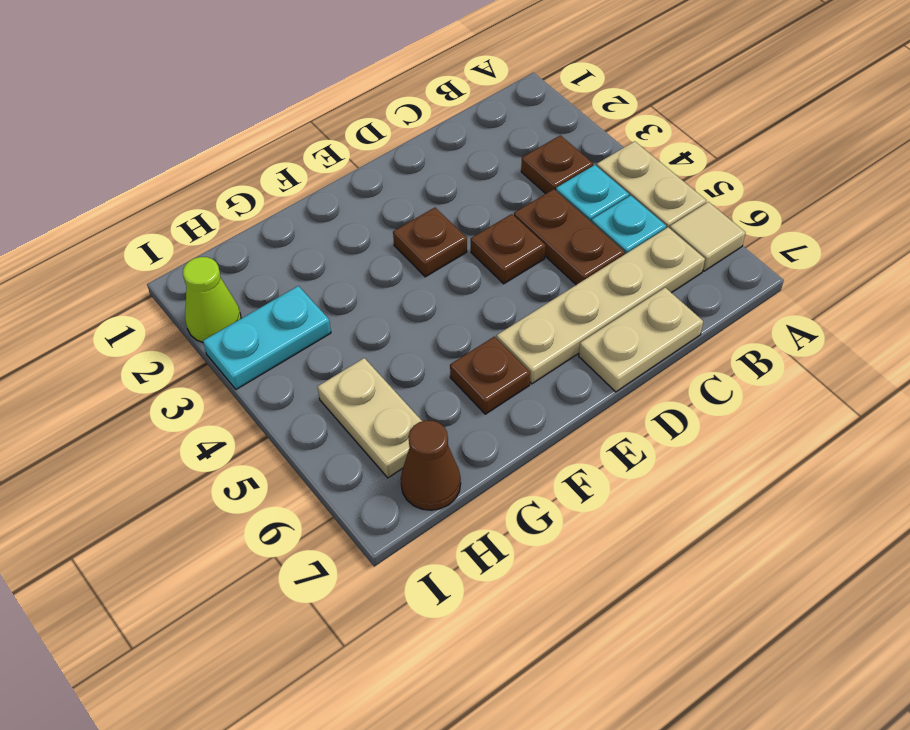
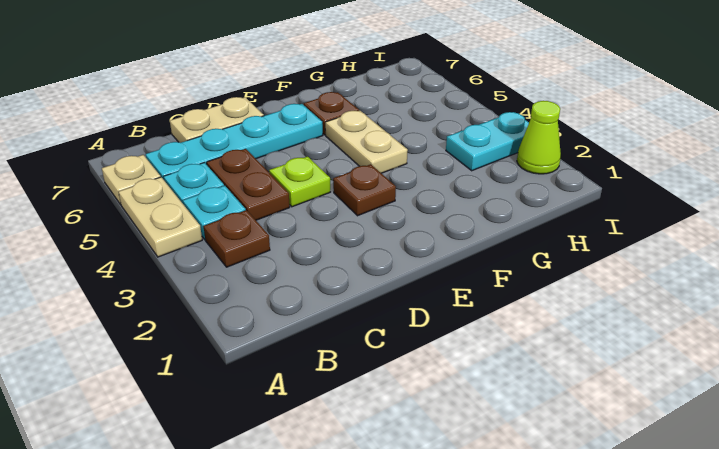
tan 1x1 tile [670,202,745,271] -> tan 1x1 plate [102,155,161,205]
tan 1x4 plate [497,227,705,384] -> cyan 1x4 plate [146,104,323,180]
brown 1x1 plate [471,214,545,284] -> lime 1x1 plate [269,157,330,207]
tan 1x2 plate [317,358,422,478] -> tan 1x2 plate moved to [325,111,408,173]
brown 1x1 cone [401,420,461,510] -> none

